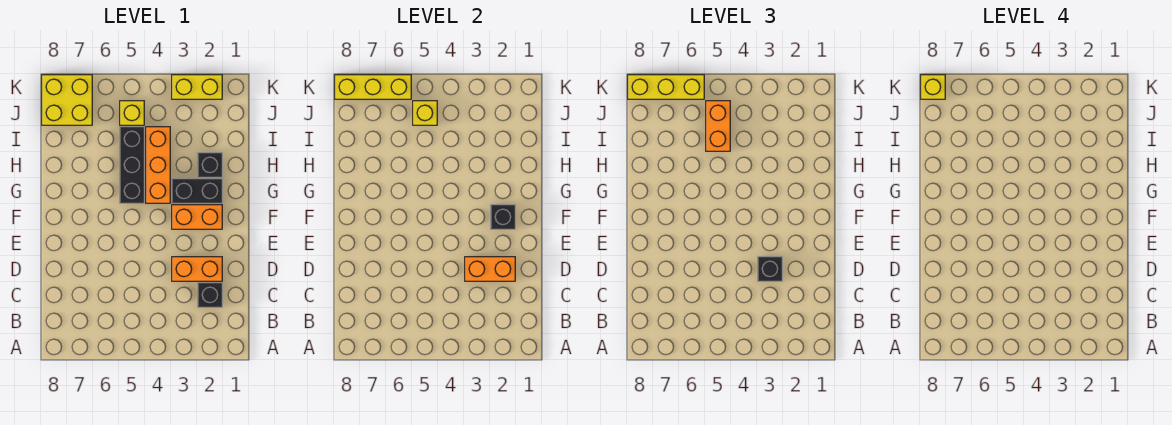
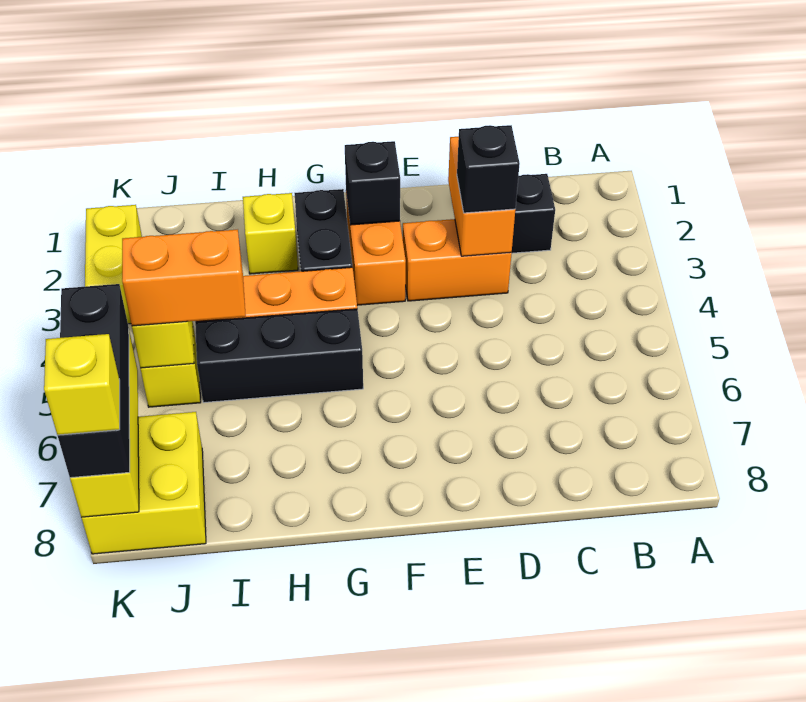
orange 1x2 brick [172,257,222,281] -> orange 1x2 brick turned to [403,219,512,301]
black 1x1 brick [198,153,222,177] -> yellow 1x1 brick [243,193,298,274]
yellow 1x3 brick [628,75,704,99] -> black 1x3 brick [57,284,130,478]

